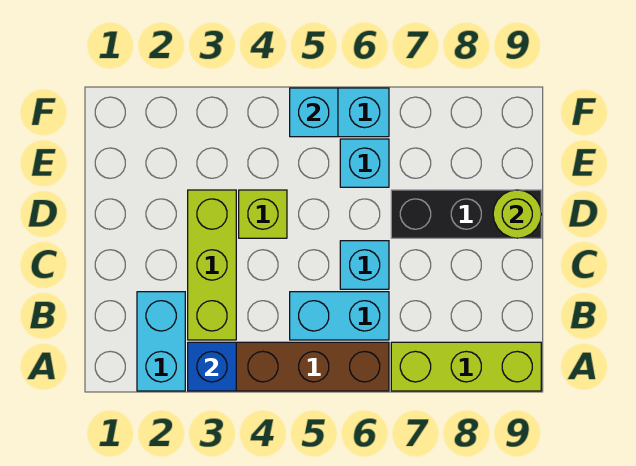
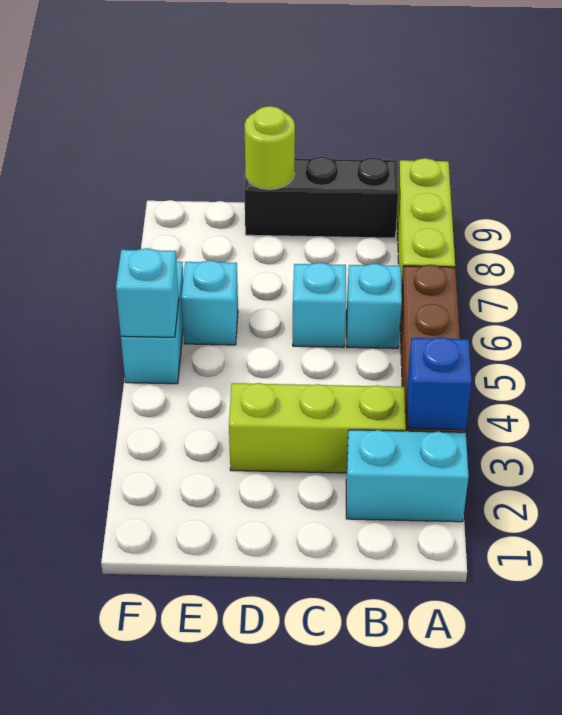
cyan 1x2 brick [290,292,389,340] -> cyan 1x1 brick [347,264,402,348]
lime 1x1 brick [239,190,287,238] -> none
black 1x3 brick [391,190,541,238] -> black 1x3 brick turned to [244,156,398,238]

